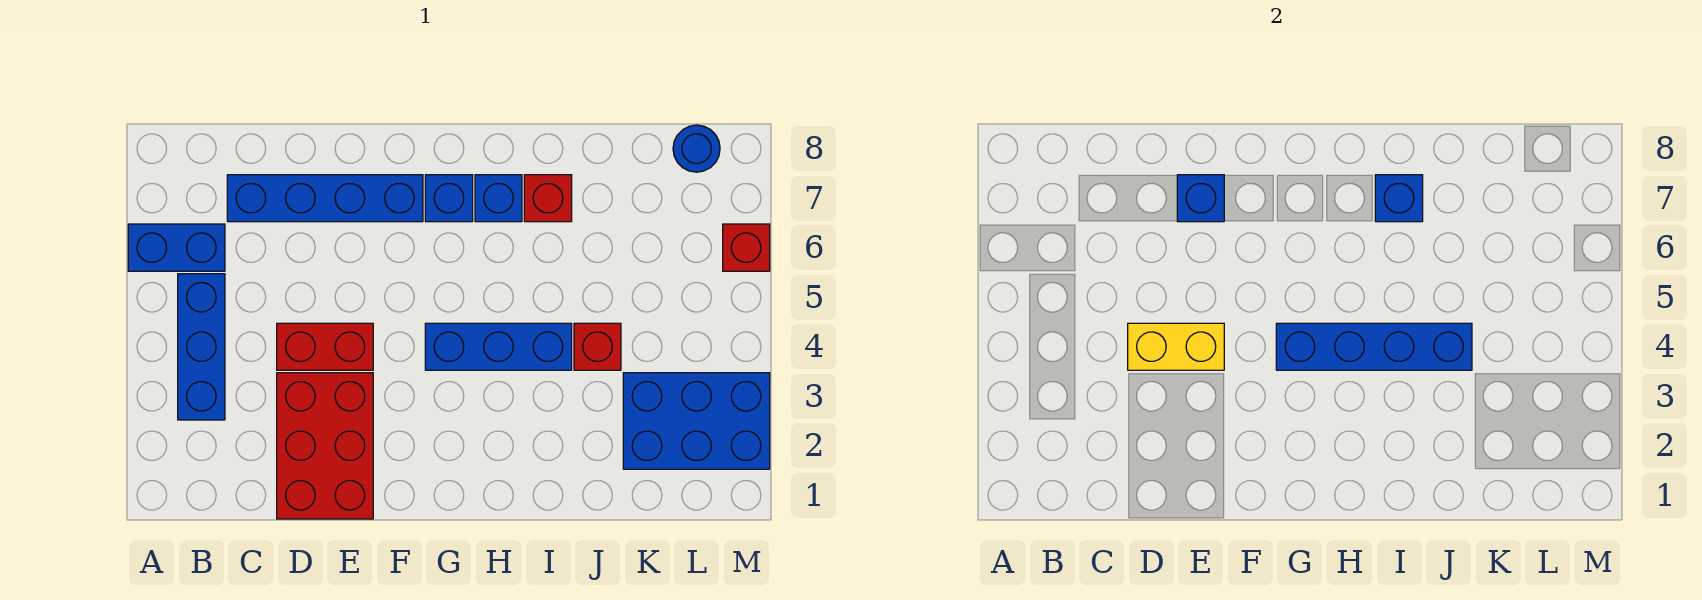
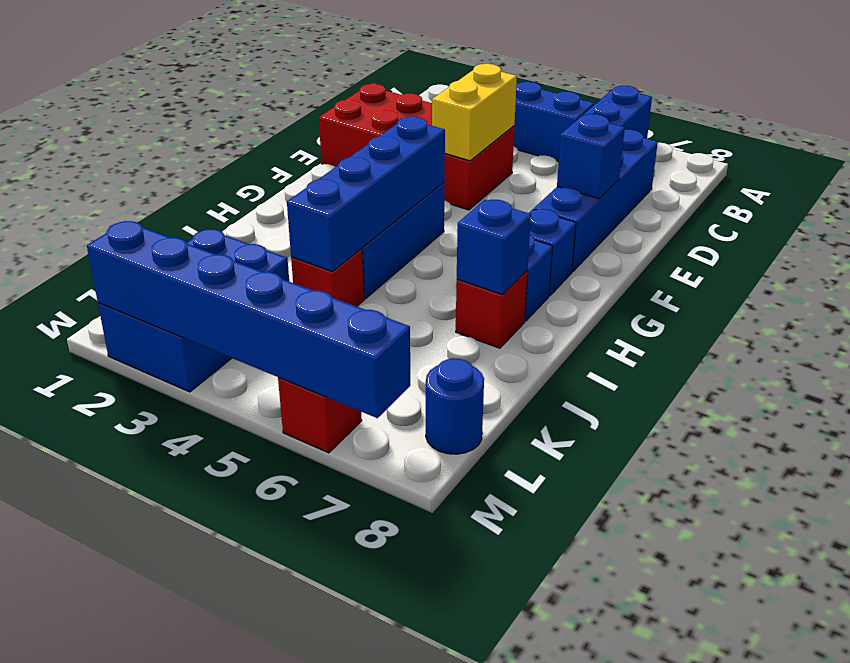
none -> blue 1x6 brick [87,221,410,418]

